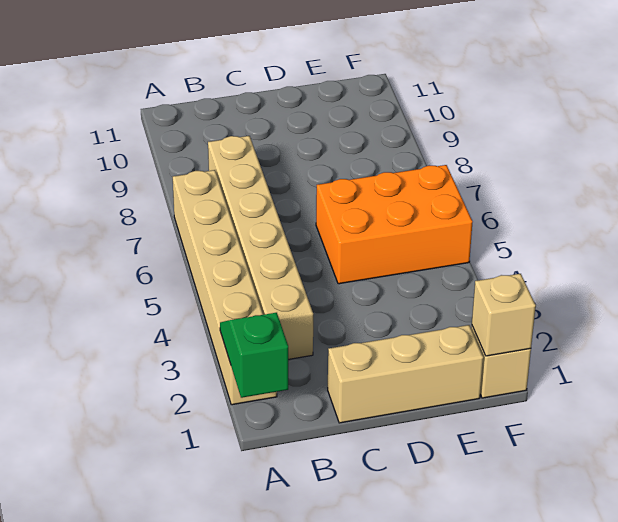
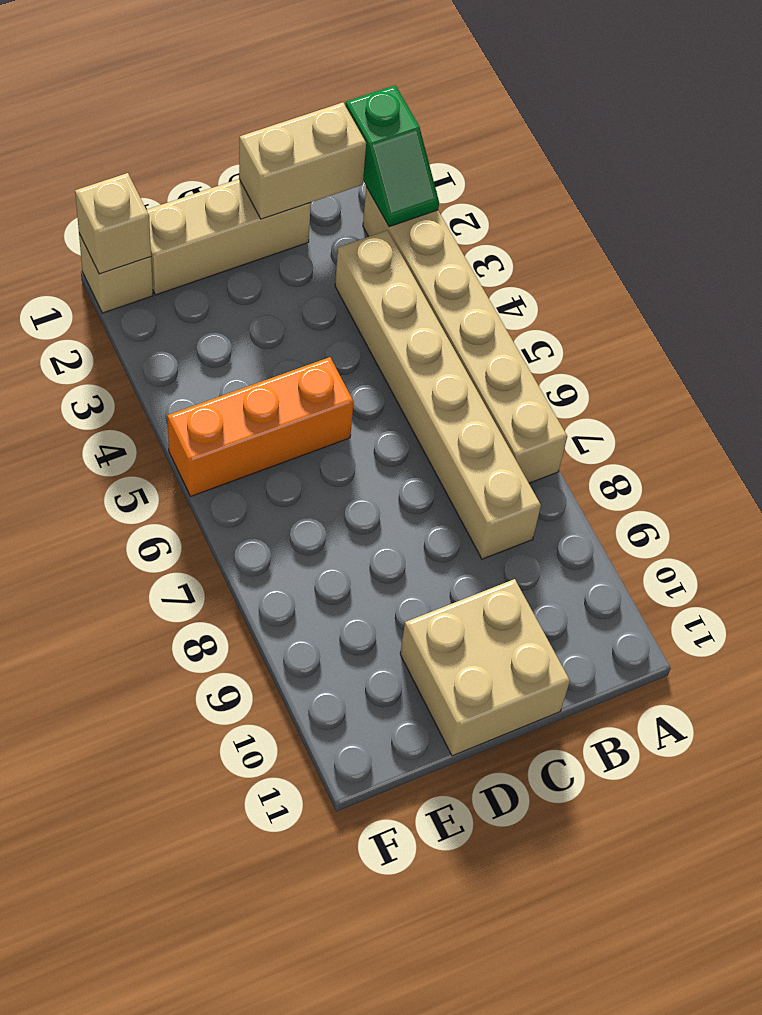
none -> tan 1x2 brick [239,102,366,219]
none -> tan 2x2 brick [400,579,570,756]
orange 2x3 brick [316,165,473,284] -> orange 1x3 brick [167,357,354,496]

